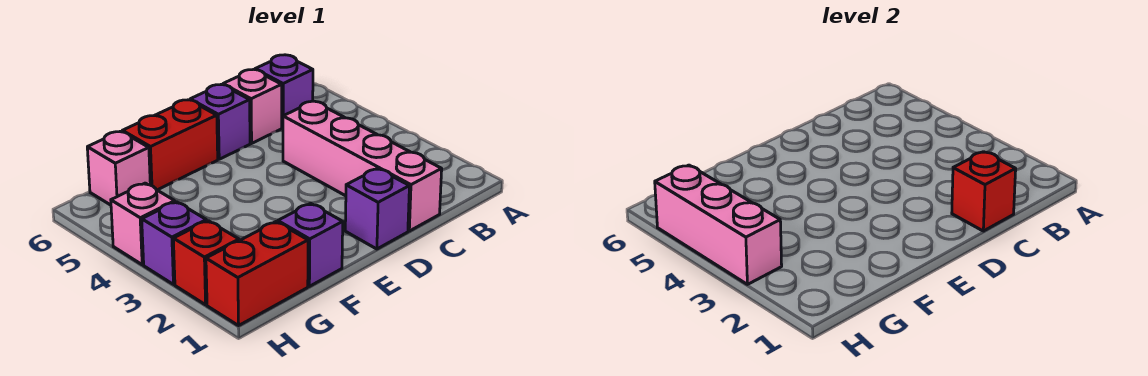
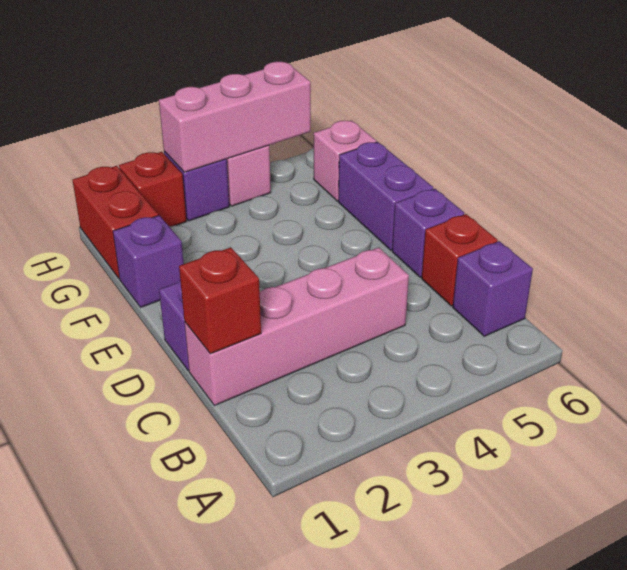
pink 1x1 brick [223,69,282,143] -> red 1x1 brick [422,214,498,306]
red 1x2 brick [122,100,218,190] -> purple 1x2 brick [338,142,433,250]

